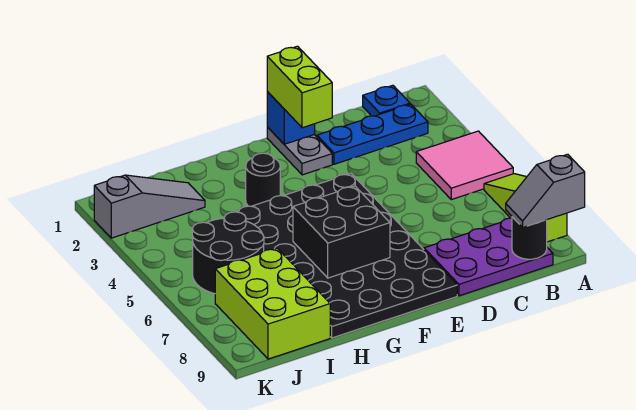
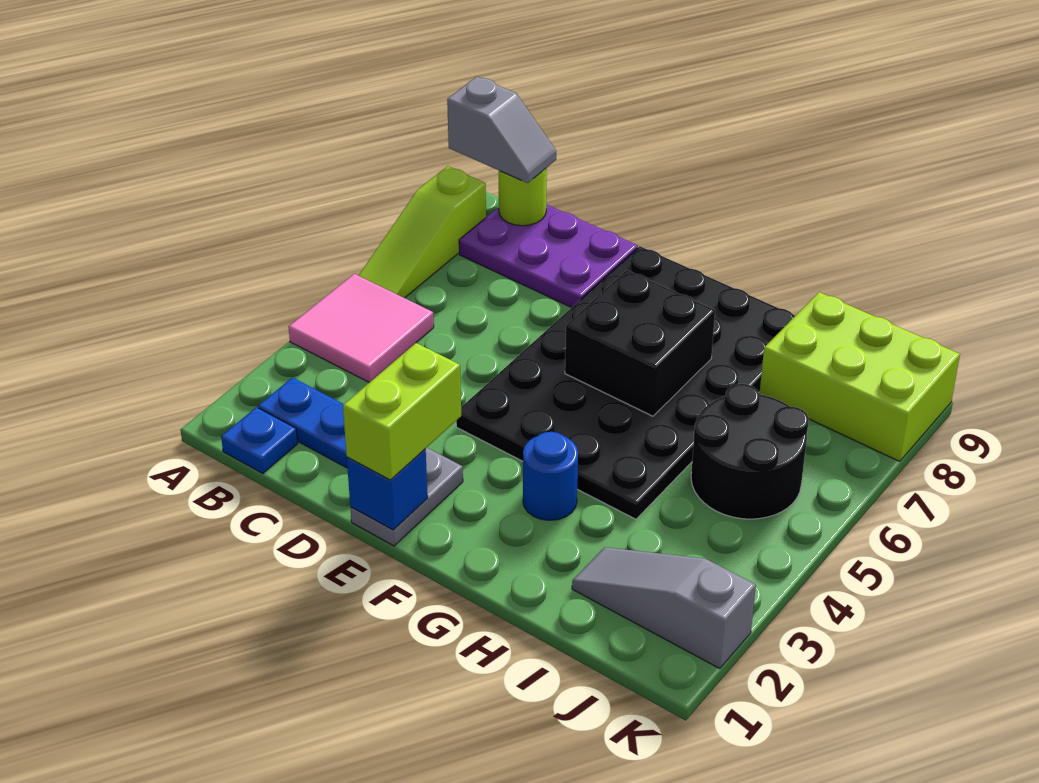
black 1x1 round brick [512,217,547,259] -> lime 1x1 round brick [499,168,547,226]
black 1x1 round brick [246,153,280,206] -> blue 1x1 round brick [523,432,578,520]
lime 2x3 brick [215,248,330,359] -> lime 2x3 brick turned to [759,292,960,461]

